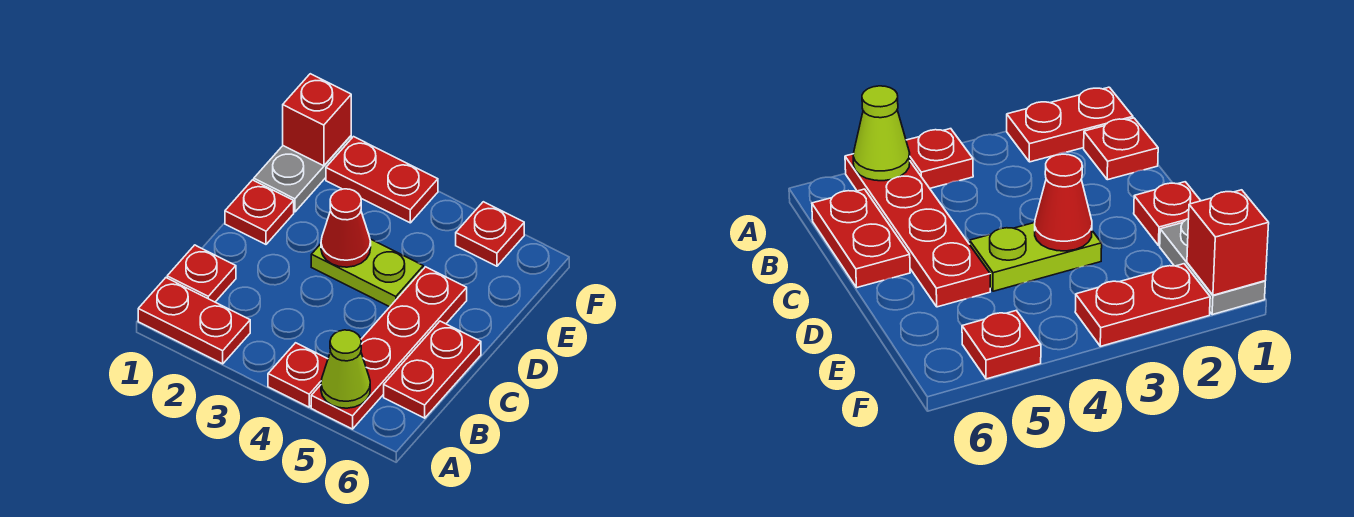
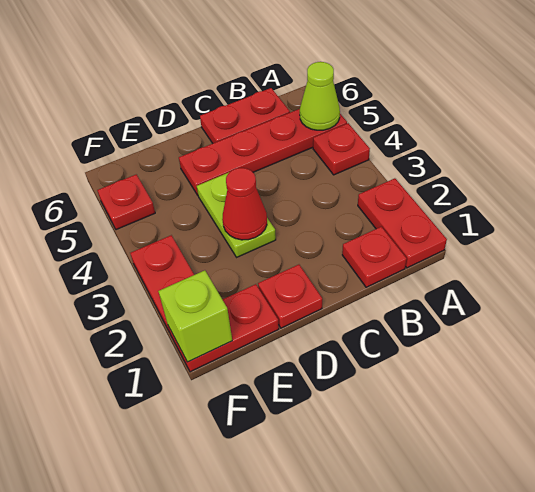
grey 1x2 plate [254,136,351,212] -> red 1x2 plate [168,284,279,372]
red 1x1 brick [283,74,351,166] -> lime 1x1 brick [158,270,232,362]

